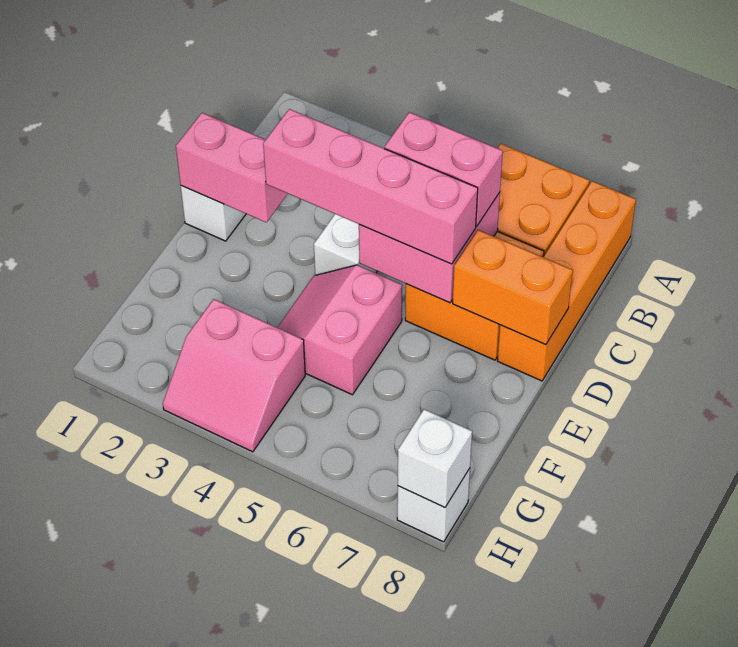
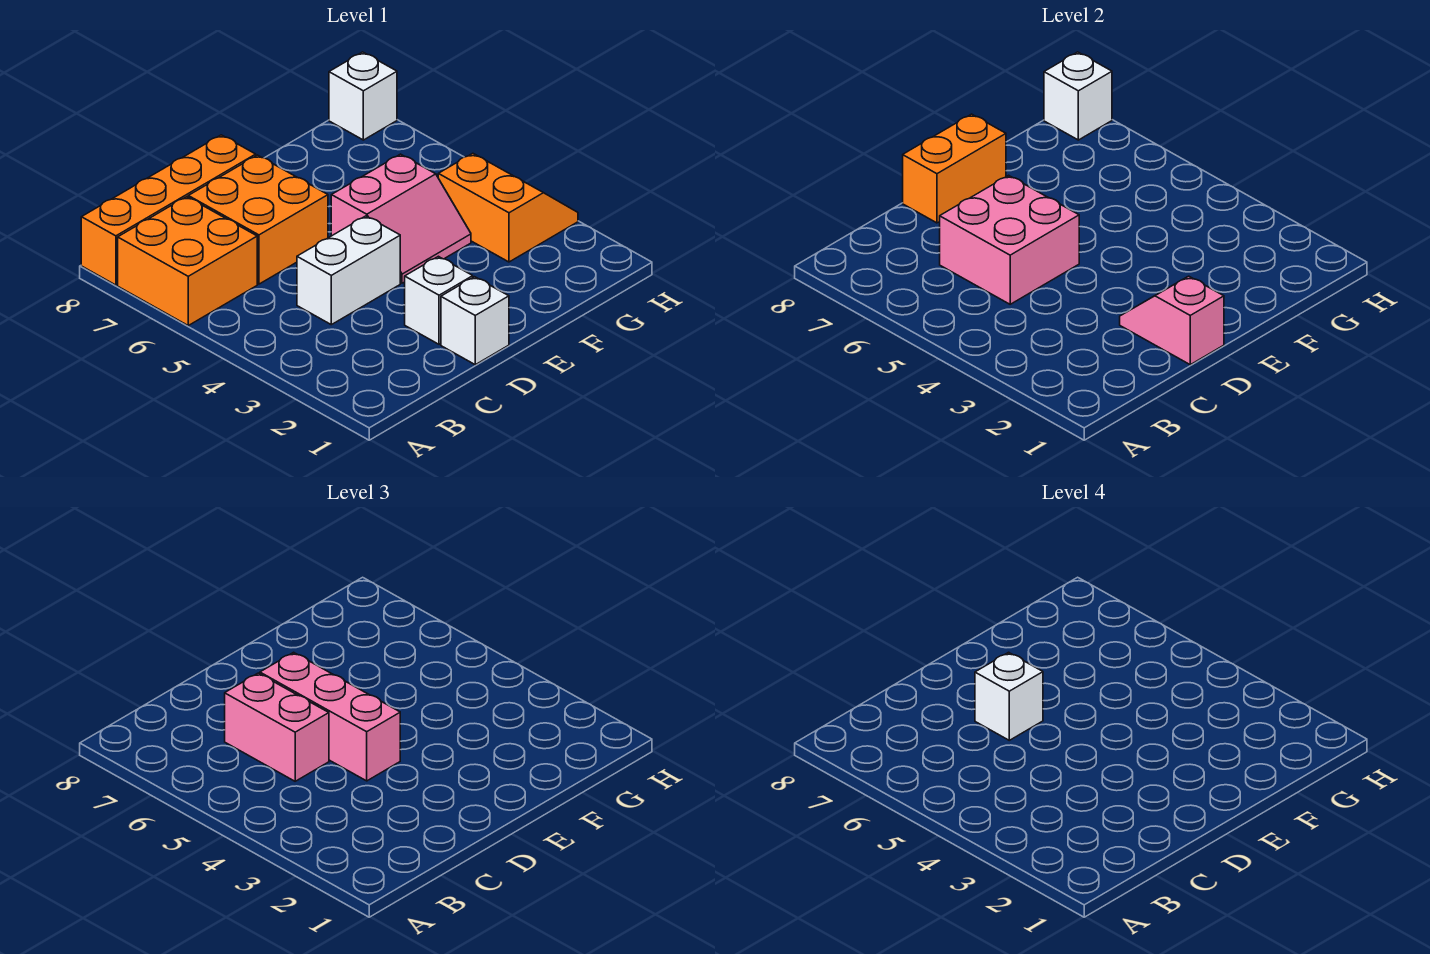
pink 1x2 brick [176,113,288,223] -> pink 1x2 slope [1120,276,1224,365]
none -> white 1x1 brick [405,256,473,344]
pink 1x4 brick [263,109,478,264] -> pink 1x3 brick [260,652,400,781]
none -> white 1x1 brick [975,652,1043,740]
orange 1x2 brick [453,230,573,344] -> orange 1x2 brick turned to [903,114,1006,223]
pink 2x2 slope [163,299,305,452] -> orange 2x2 slope [438,153,578,262]

